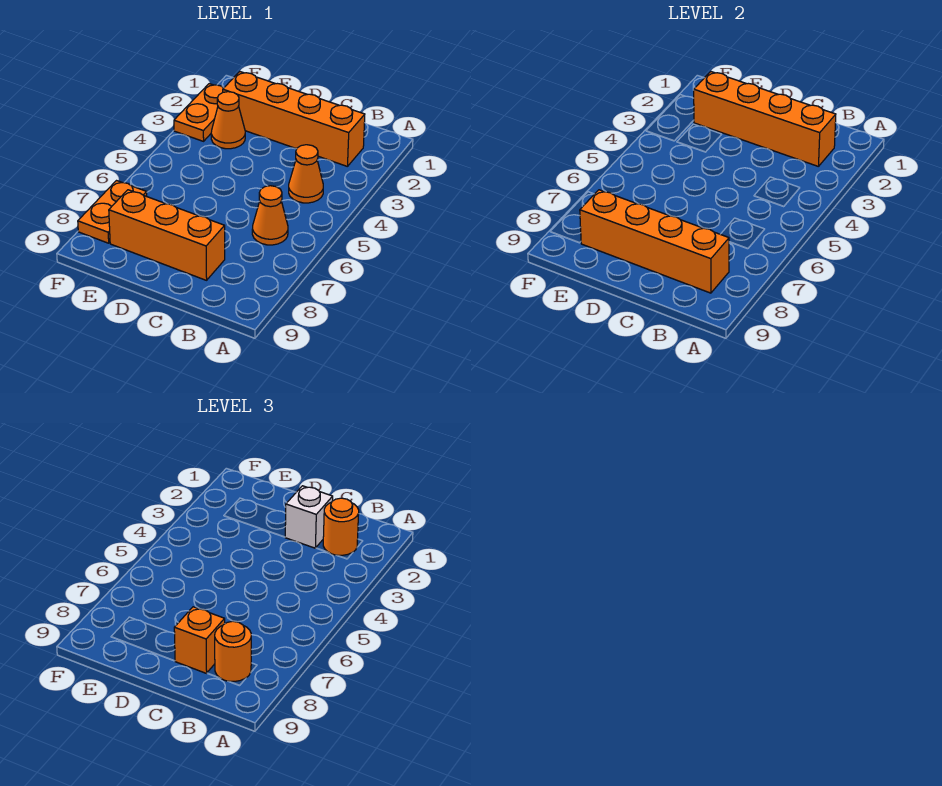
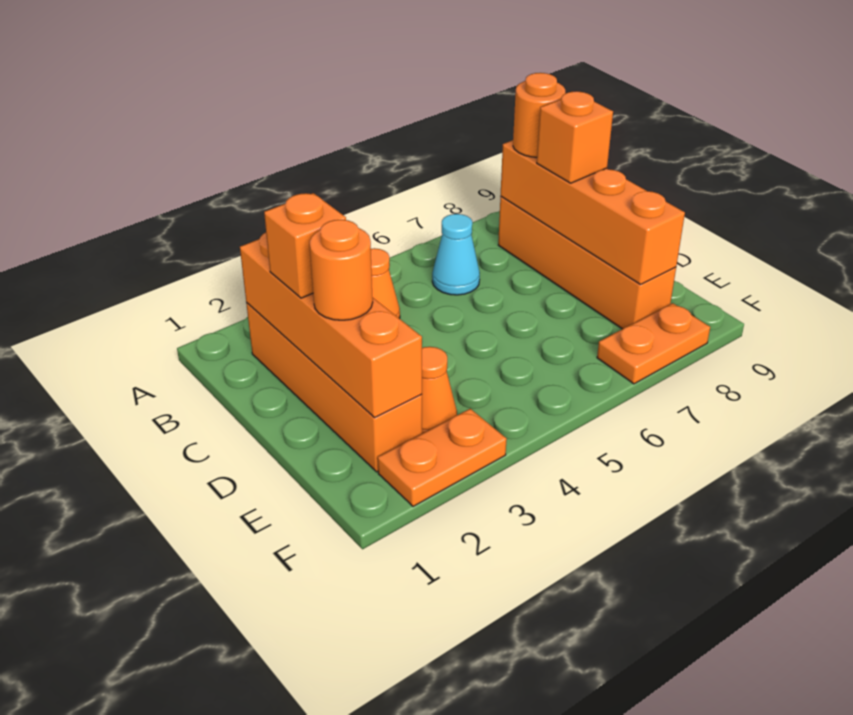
orange 1x1 round brick [323,498,359,555] -> orange 1x1 round brick moved to [310,220,373,320]
orange 1x1 cone [252,186,288,245] -> cyan 1x1 cone [432,214,480,295]
white 1x1 brick [285,486,333,548] -> orange 1x1 brick [264,193,346,298]
orange 1x3 brick [109,190,225,280] -> orange 1x4 brick [498,197,676,329]

